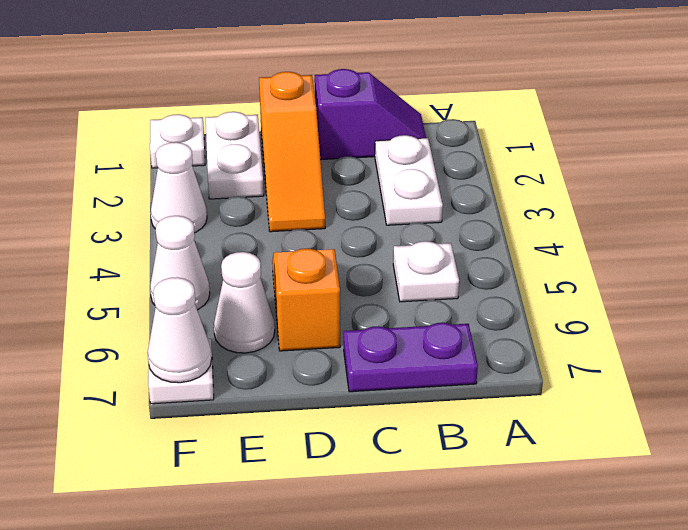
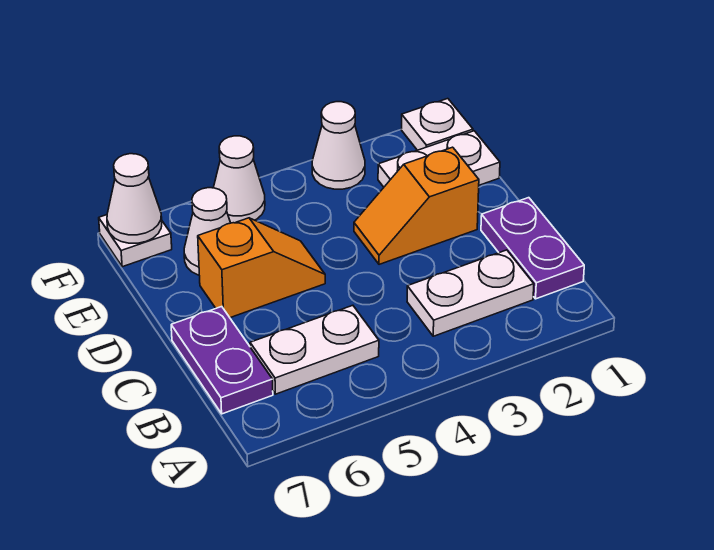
purple 1x2 slope [315,69,426,160] -> purple 1x2 plate [481,198,584,299]
white 1x1 plate [393,241,459,302] -> white 1x2 plate [250,305,379,394]
orange 1x3 slope [259,72,325,232] -> orange 1x2 slope [354,147,479,264]

